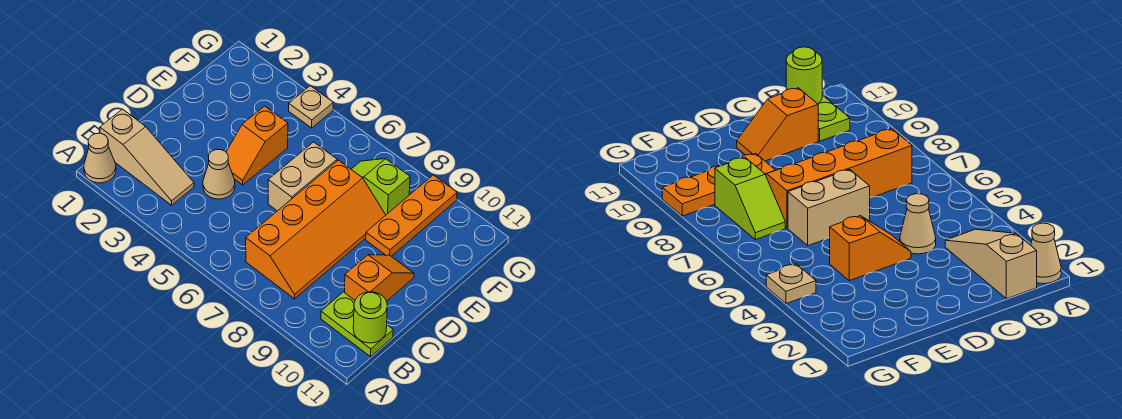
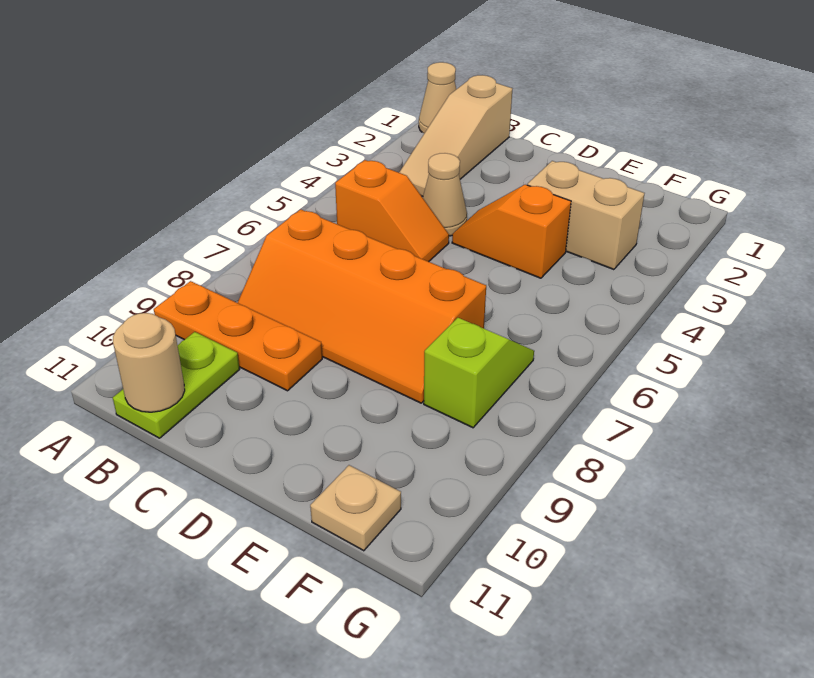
lime 1x1 round brick [353,292,387,343] -> tan 1x1 round brick [113,313,185,412]
orange 1x2 slope [345,255,414,301] -> orange 1x2 slope moved to [335,160,449,262]
tan 1x2 brick [268,142,337,211] -> tan 1x2 brick moved to [527,161,645,270]
orange 1x3 plate [366,175,457,256] -> orange 1x3 plate moved to [154,281,322,391]
tan 1x1 plate [289,86,333,128] -> tan 1x1 plate moved to [310,465,401,551]

